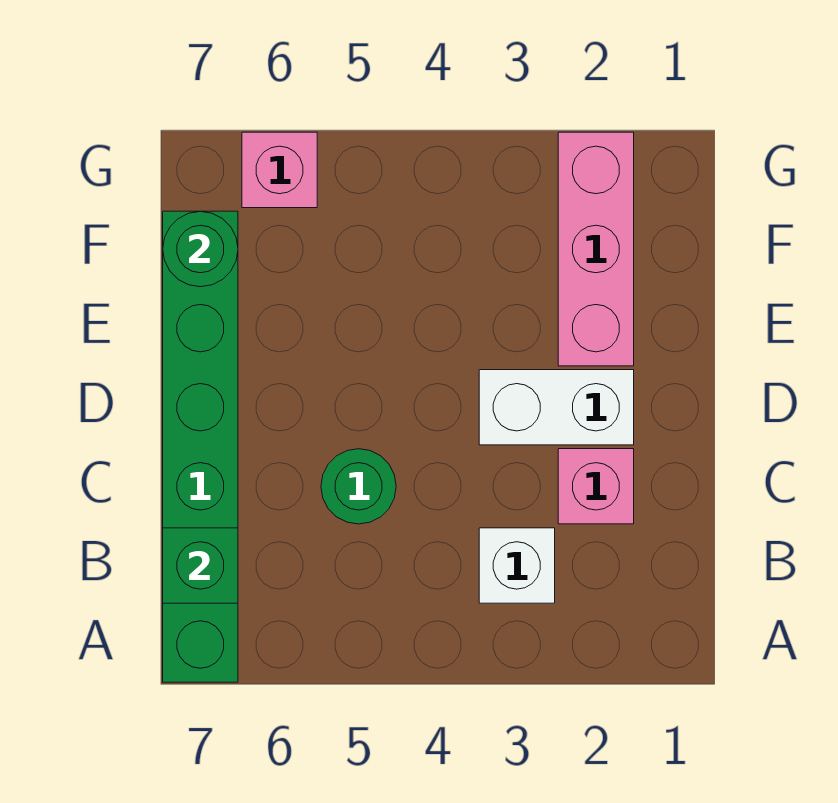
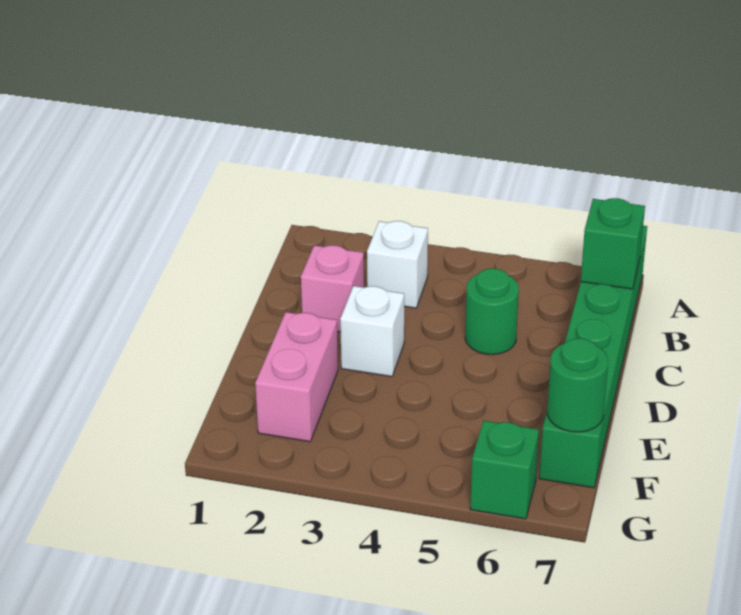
white 1x2 brick [479,370,634,445] -> white 1x1 brick [340,286,404,377]
pink 1x3 brick [558,132,634,366] -> pink 1x2 brick [255,312,338,442]
pink 1x1 brick [242,132,317,208] -> green 1x1 brick [470,421,539,519]

